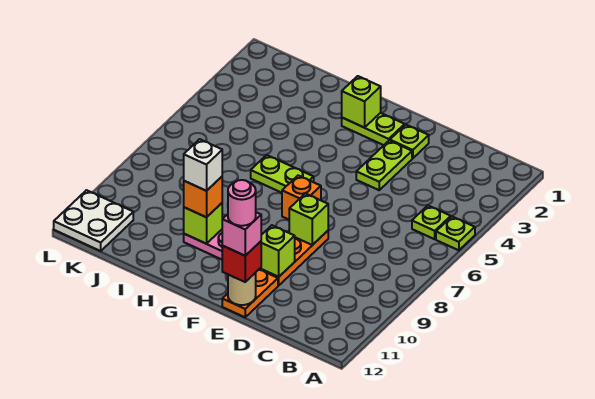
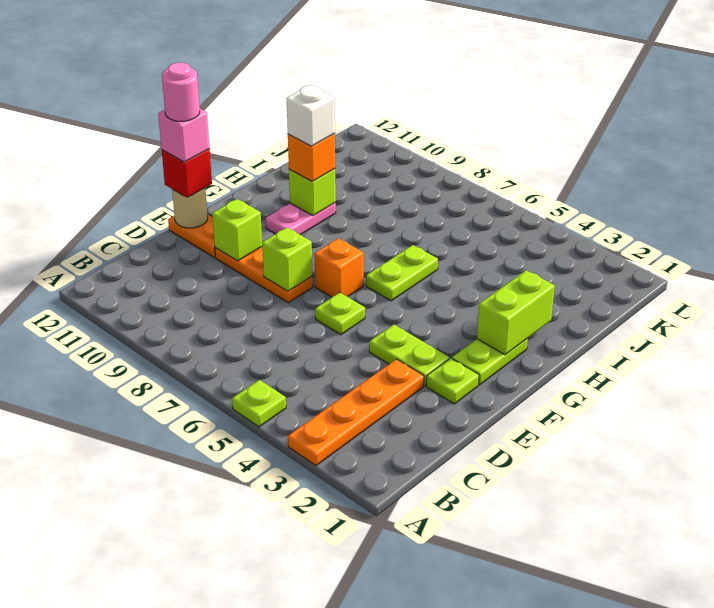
none -> orange 1x4 plate [288,359,424,466]
lime 1x1 plate [412,206,451,239] -> lime 1x1 plate moved to [315,293,365,335]
lime 1x1 brick [342,76,381,128] -> lime 1x2 brick [477,270,555,355]
white 2x2 plate [54,190,133,251] -> none

